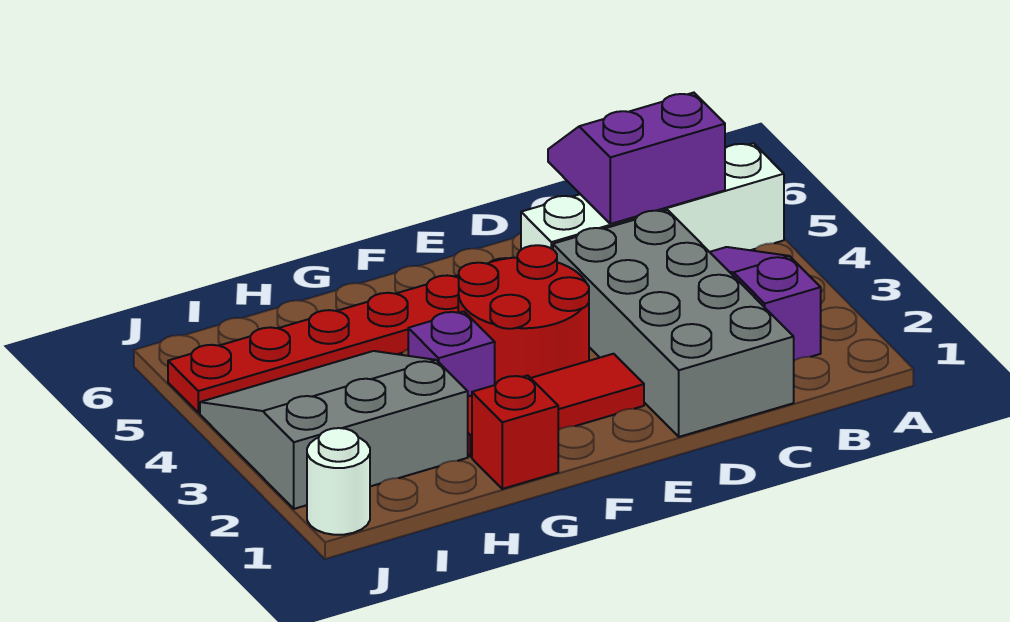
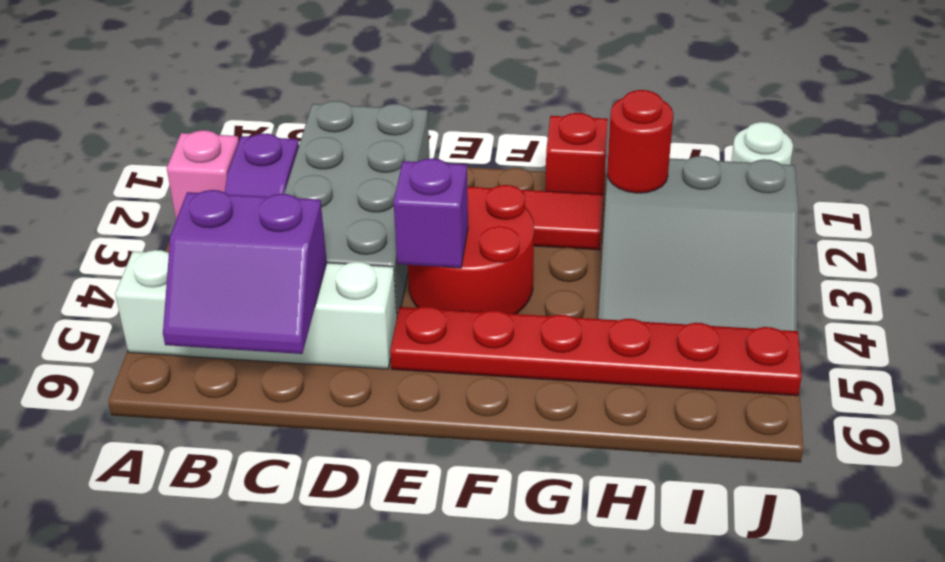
none -> pink 1x1 brick [167,130,239,219]
purple 1x1 brick [408,312,495,396] -> purple 1x1 brick moved to [394,159,468,268]
none -> red 1x1 round brick [607,90,673,193]

